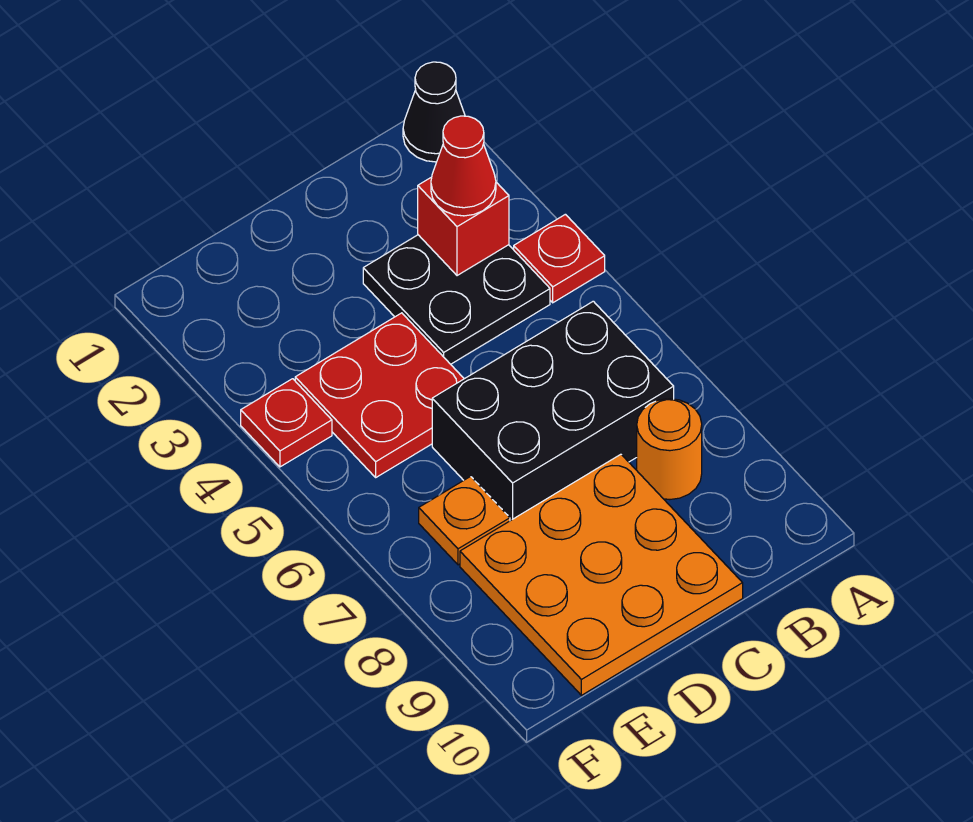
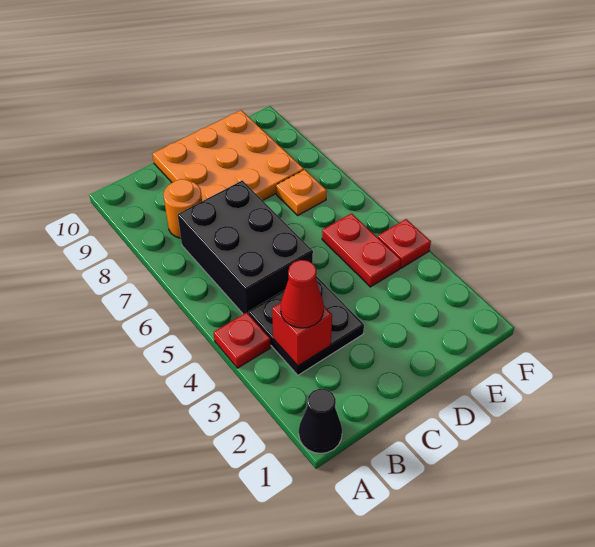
black 2x3 brick [432,301,674,521] -> black 2x3 brick turned to [178,180,313,314]
red 2x2 plate [295,313,464,477] -> red 1x2 plate [322,213,401,287]

